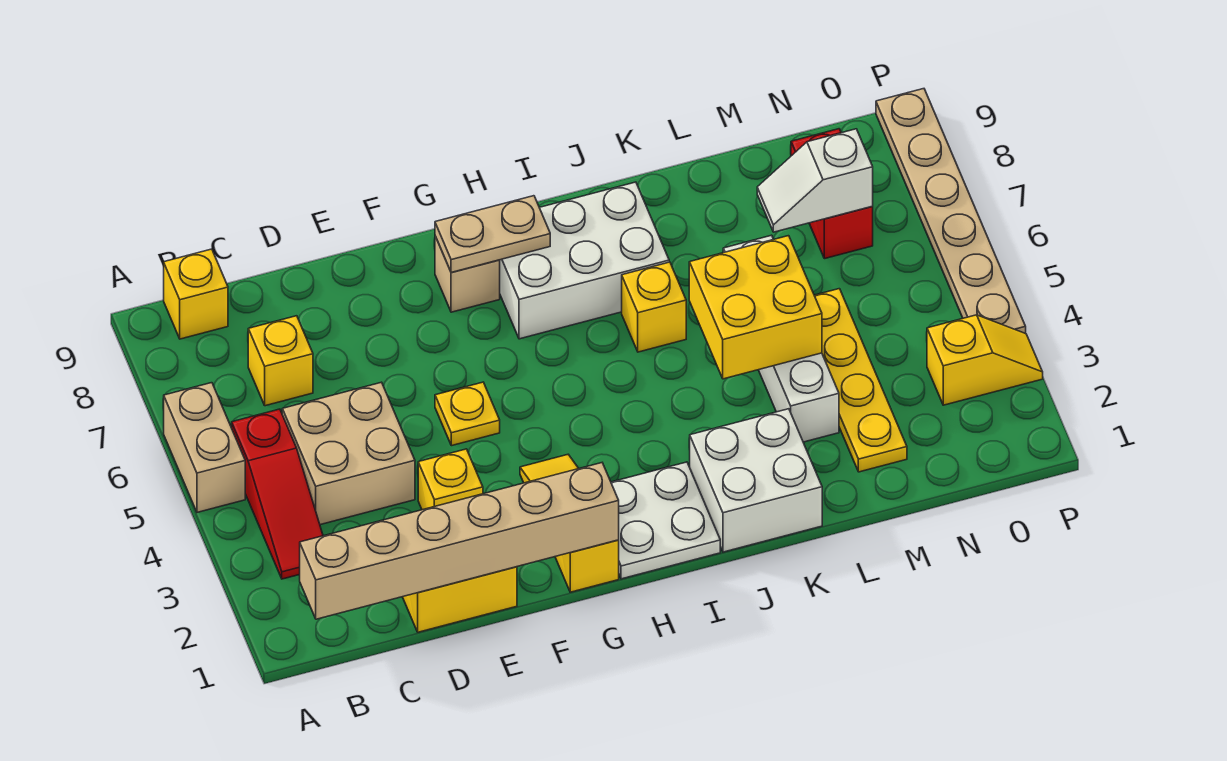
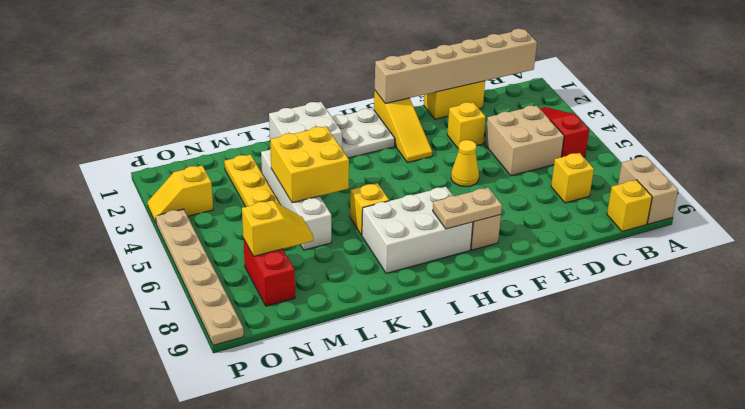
tan 1x2 brick [164,383,245,512] -> tan 1x2 brick moved to [618,156,678,224]
yellow 1x1 plate [435,382,500,446] -> yellow 1x1 cone [451,140,479,187]
white 1x2 slope [757,129,873,232] -> yellow 1x2 slope [242,201,313,256]

